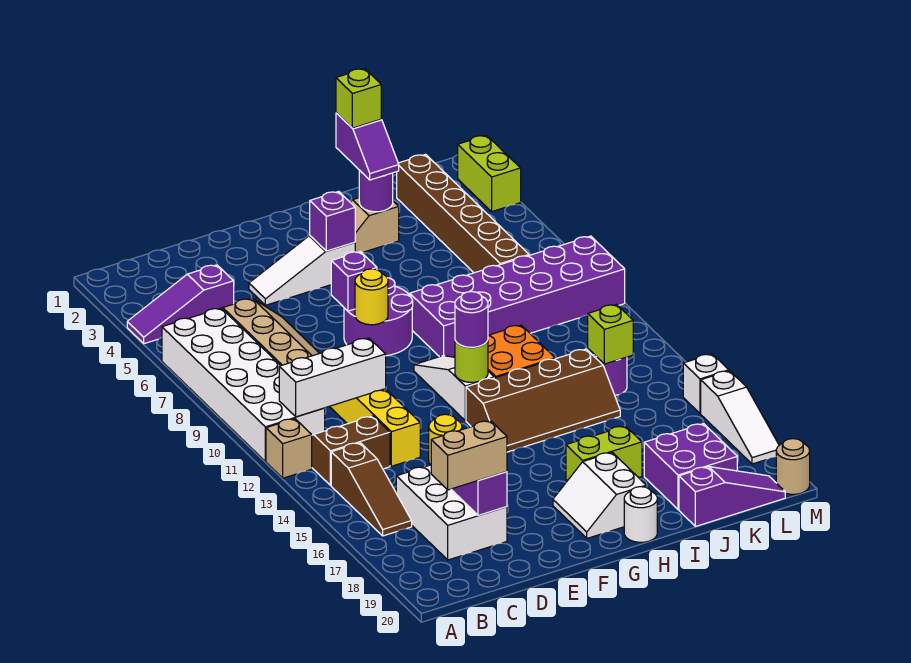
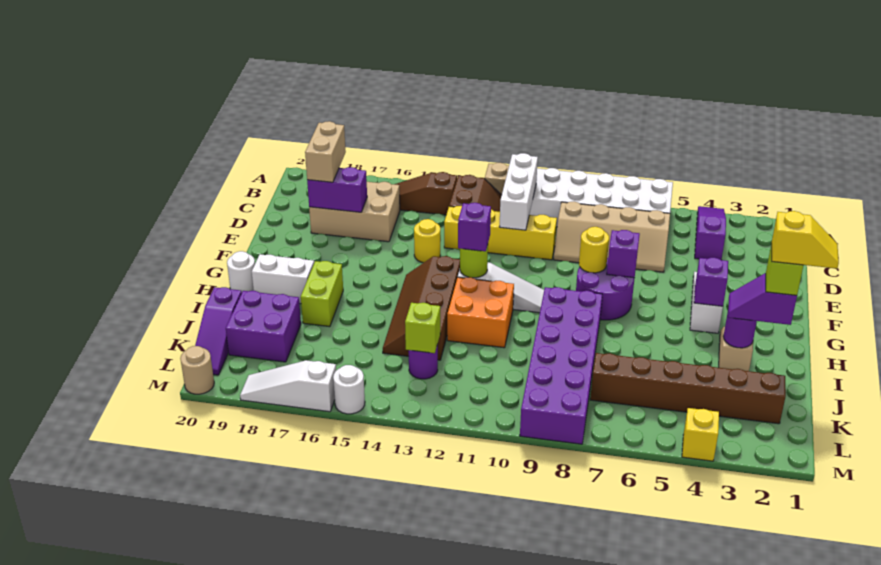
white 2x3 brick [396,465,507,560] -> tan 2x3 brick [309,182,400,242]
purple 1x1 round brick [455,292,488,347] -> purple 1x1 brick [458,203,491,251]
none -> yellow 1x2 slope [771,211,839,269]
lime 1x2 brick [458,135,521,212] -> none
none -> yellow 1x1 brick [682,408,719,461]
white 1x1 brick [683,354,729,414] -> white 1x1 round brick [333,365,365,414]

